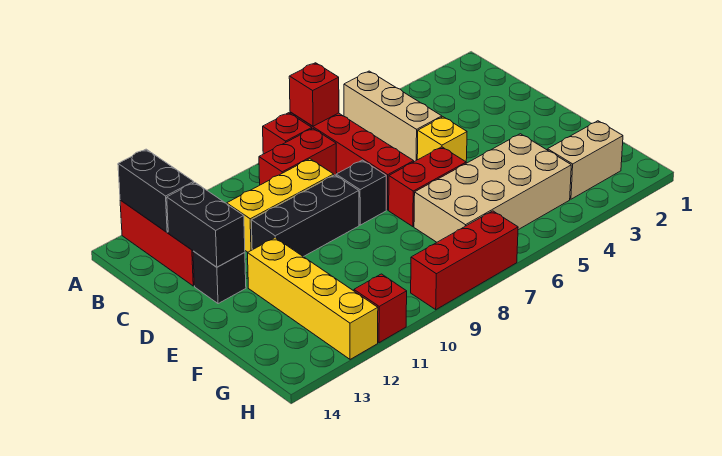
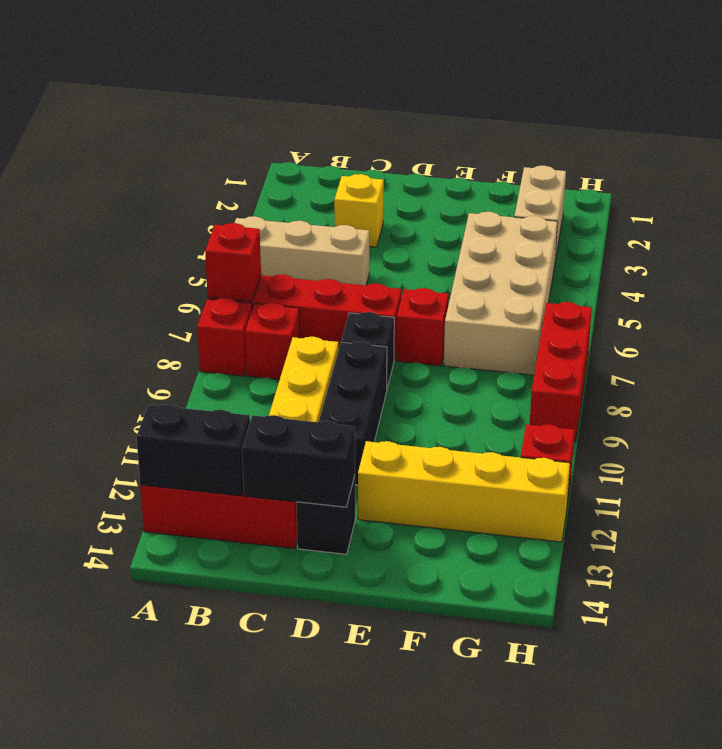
red 1x2 brick [259,128,337,185] -> red 1x1 brick [245,303,300,380]
yellow 1x1 brick [417,117,467,162] -> yellow 1x1 brick moved to [334,174,384,247]
red 1x2 brick [389,147,466,227] -> red 1x1 brick [396,288,449,366]

